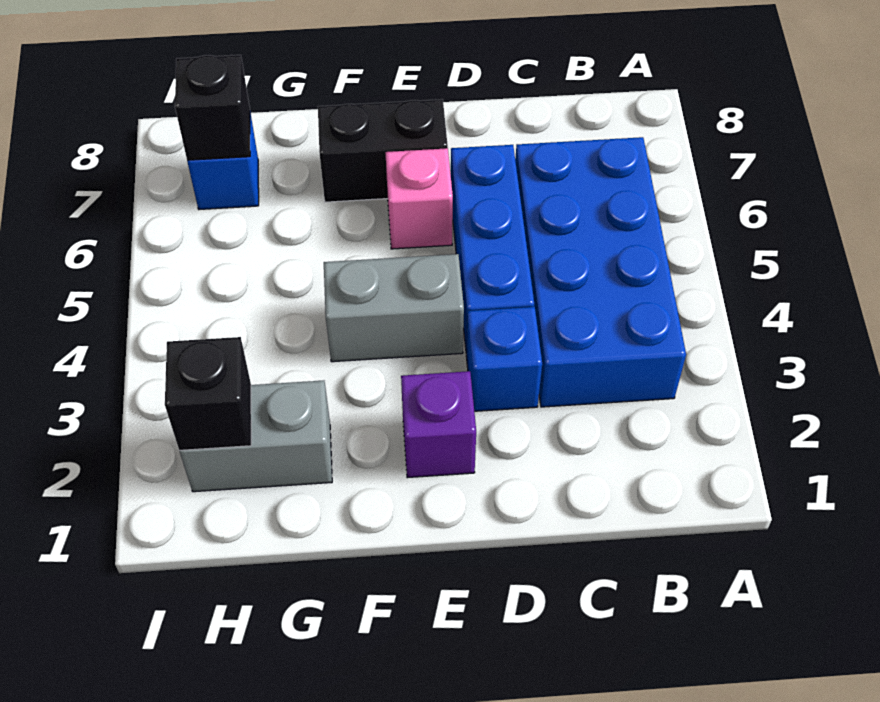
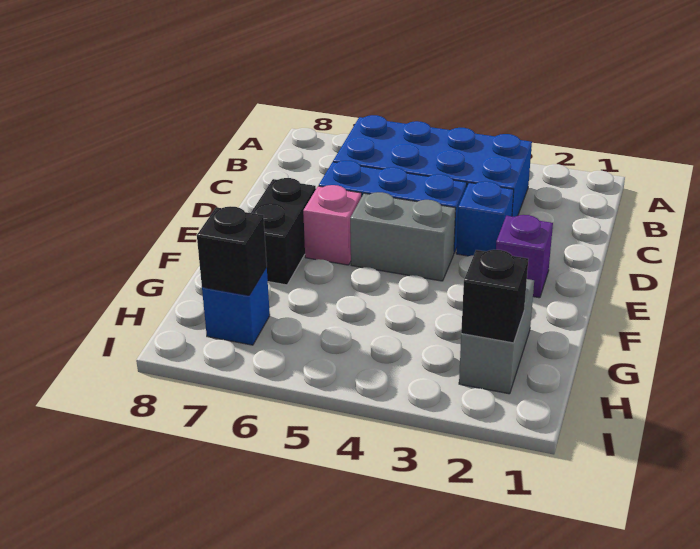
grey 1x2 brick [324,254,464,362] -> grey 1x2 brick turned to [350,192,456,281]

